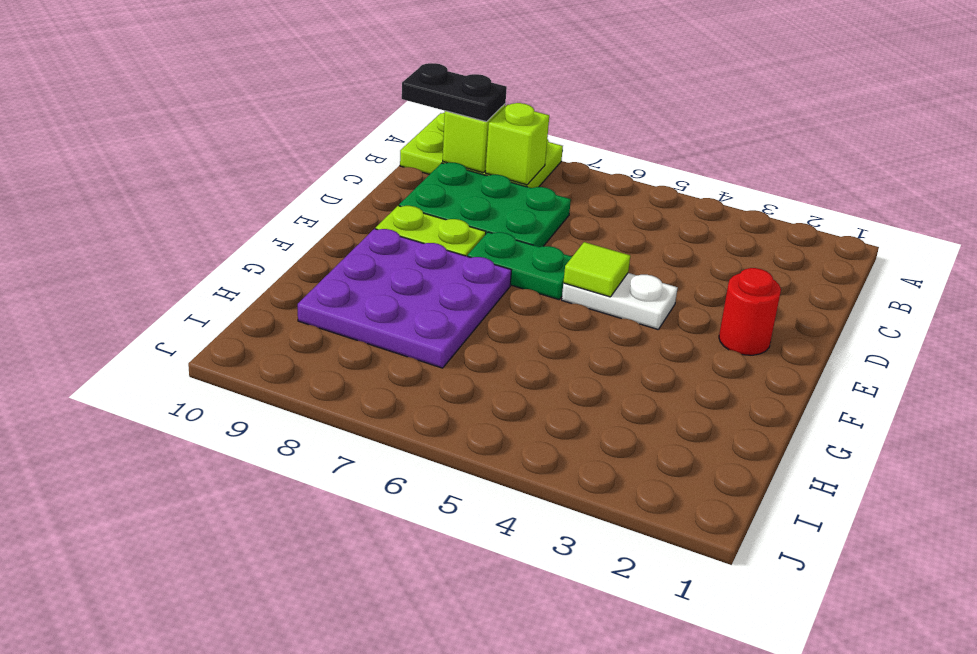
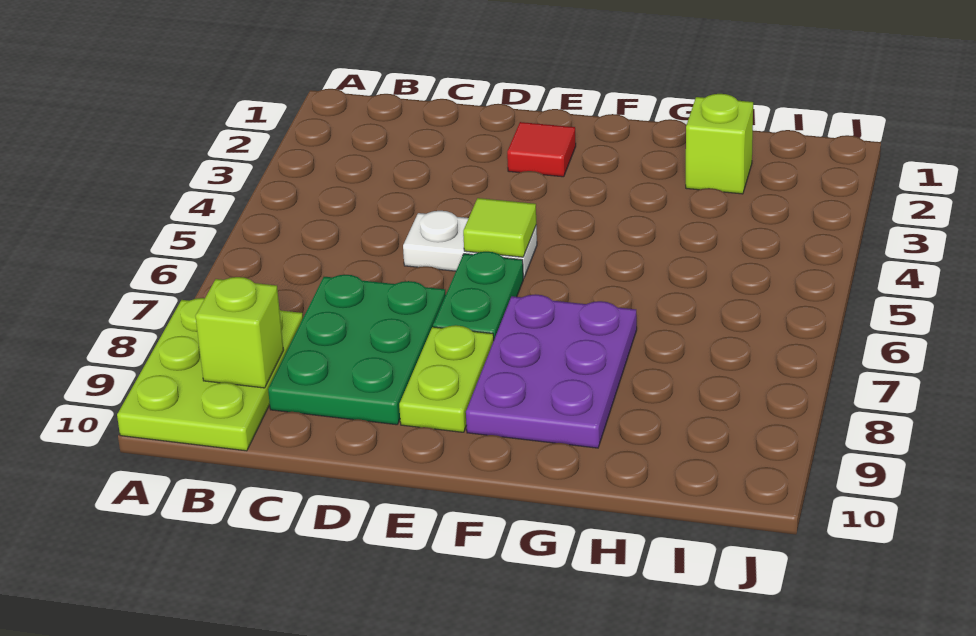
lime 1x1 brick [486,103,549,185] -> lime 1x1 brick moved to [686,94,753,194]
black 1x2 plate [402,63,507,122] -> none
red 1x1 round brick [719,268,781,355] -> red 1x1 tile [507,122,576,177]
white 1x2 plate [562,273,678,330] -> white 1x2 plate turned to [403,211,537,278]
purple 3x3 plate [298,229,511,368] -> purple 2x3 plate [466,294,637,448]

